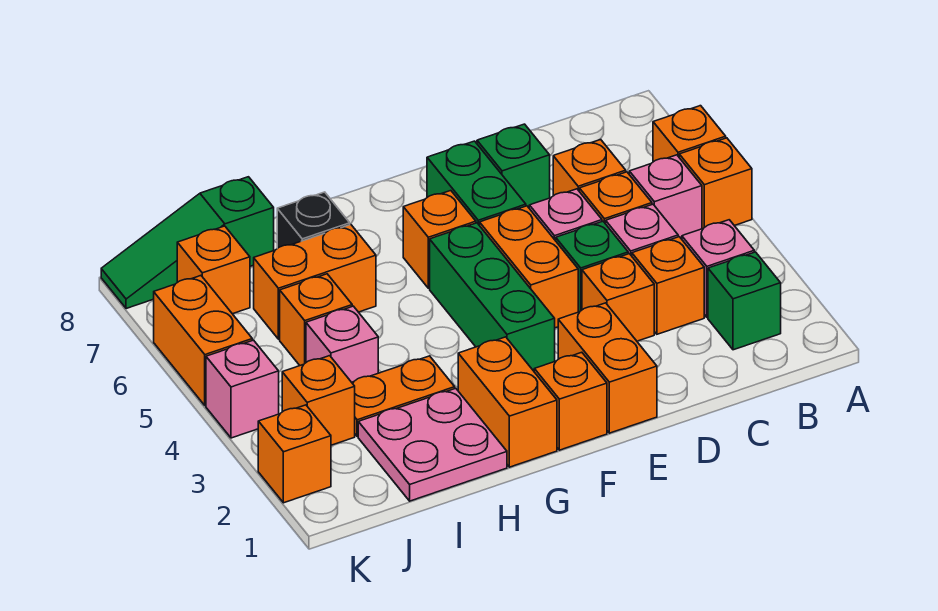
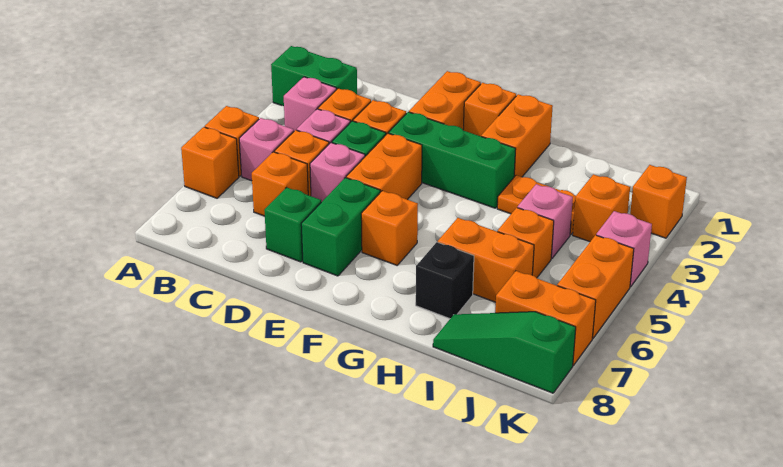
green 1x1 brick [708,252,781,350] -> green 1x2 brick [271,46,357,106]
green 1x3 brick [430,223,555,371] -> green 1x3 brick turned to [389,112,516,208]
pink 2x2 plate [358,388,507,501] -> none
green 1x3 slope [101,177,274,309] -> green 1x3 slope turned to [433,312,576,393]
orange 1x1 brick [177,226,250,314] -> orange 1x2 brick [495,271,596,366]

